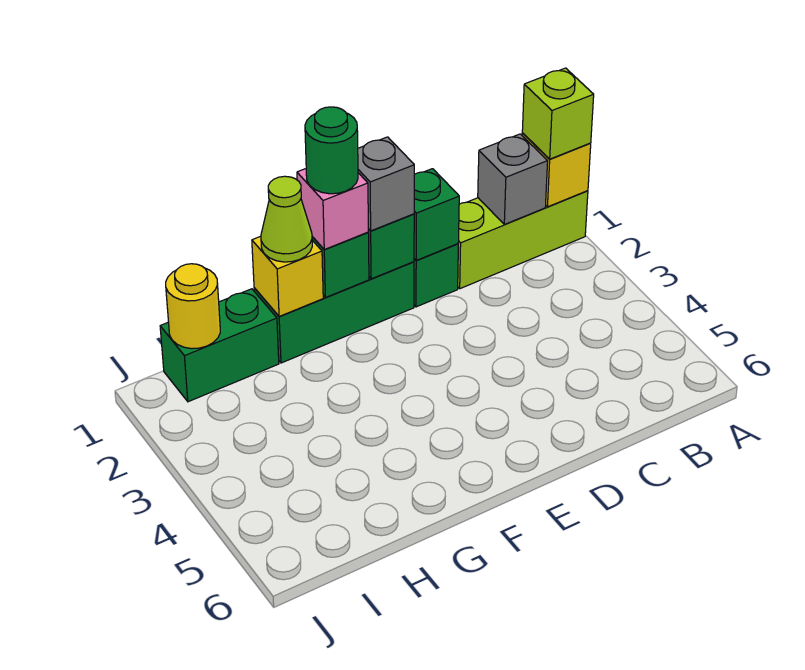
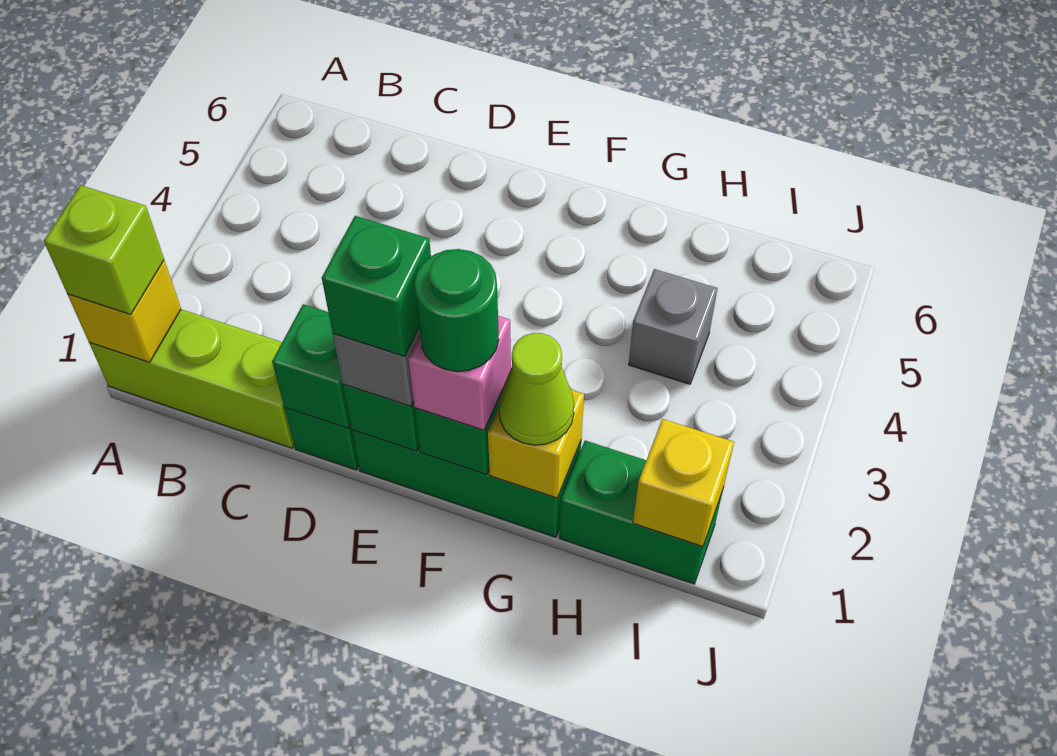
grey 1x1 brick [478,134,548,224] -> grey 1x1 brick moved to [629,269,717,384]
none -> green 1x1 brick [322,216,431,356]
yellow 1x1 round brick [166,264,220,349] -> yellow 1x1 brick [633,419,734,547]

